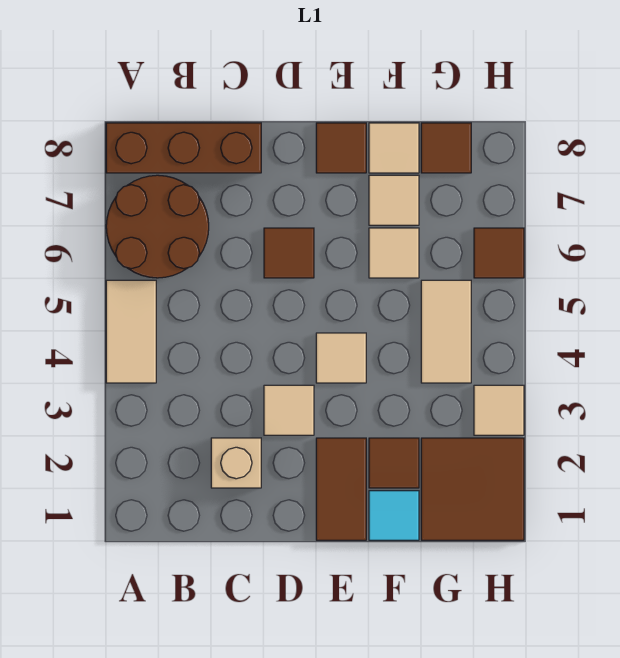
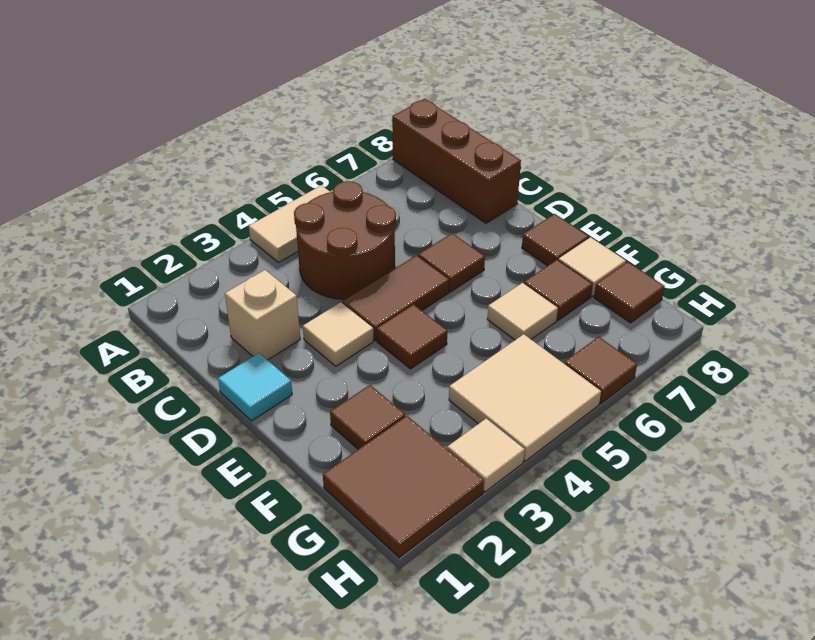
brown 2x2 round brick [106,175,209,278] -> brown 2x2 round brick moved to [294,181,396,299]
brown 1x2 tile [316,438,366,540] -> brown 1x2 tile moved to [343,255,449,341]
tan 1x1 tile [316,333,366,383] -> brown 1x1 tile [377,305,447,369]
cyan 1x1 tile [369,491,419,540] -> cyan 1x1 tile moved to [218,353,292,421]
tan 1x1 tile [369,175,419,225] -> brown 1x1 tile [524,260,592,320]
tan 1x2 tile [421,280,471,383] -> tan 2x2 tile [449,334,601,461]

